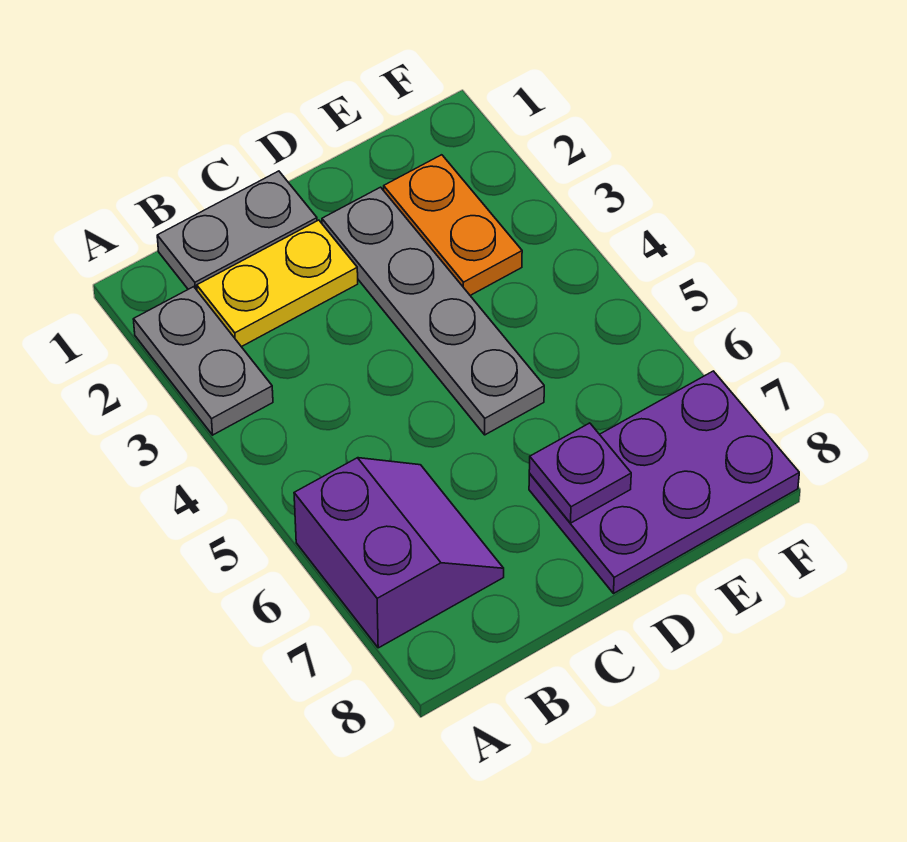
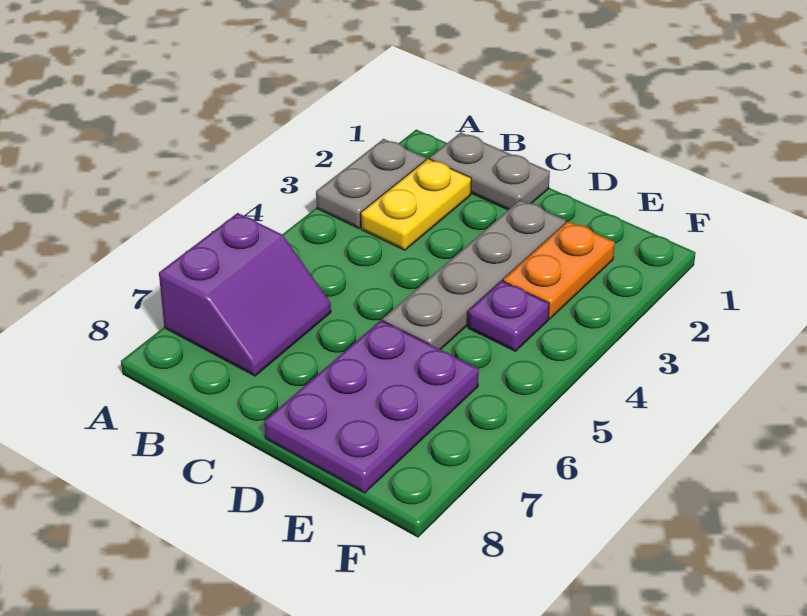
yellow 1x2 plate [197,220,358,347] -> yellow 1x2 plate turned to [361,159,471,250]
purple 2x3 plate [529,371,799,594] -> purple 2x3 plate turned to [264,320,479,493]
purple 1x1 plate [529,423,631,523] -> purple 1x1 plate moved to [468,281,549,351]

